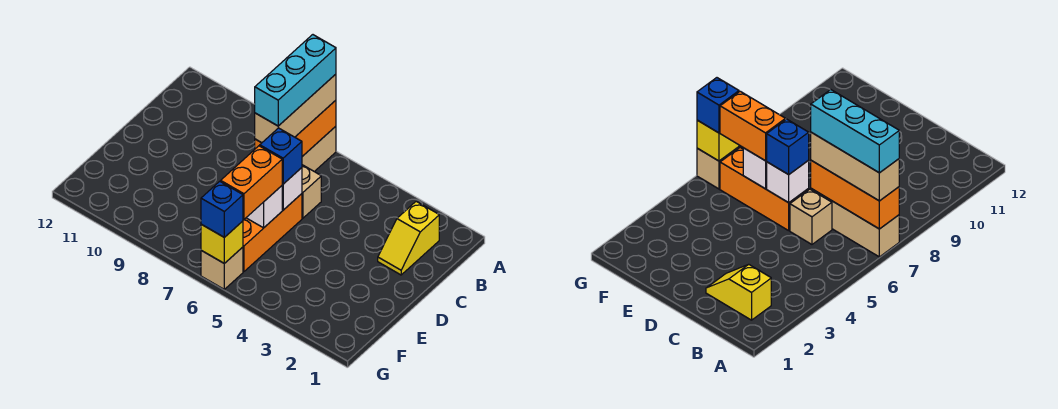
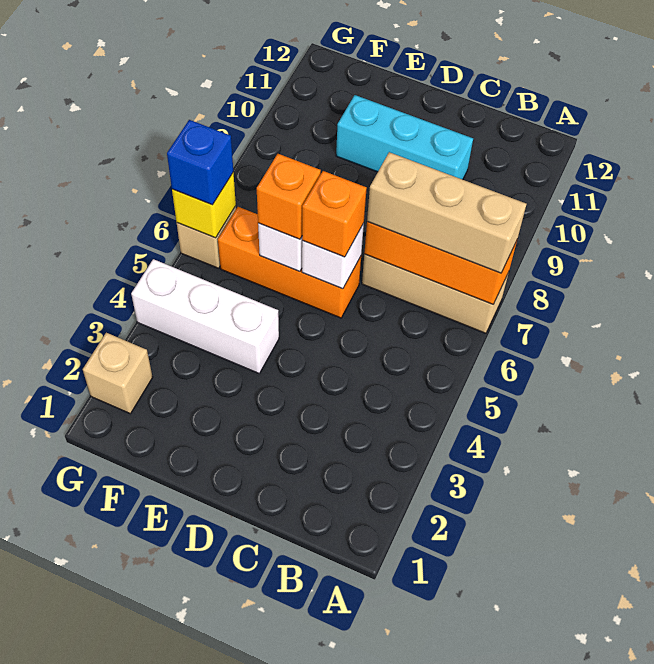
cyan 1x3 brick [255,35,336,126] -> cyan 1x3 brick moved to [336,95,473,180]
yellow 1x2 slope [378,201,439,275] -> none
tan 1x1 brick [302,165,321,218] -> tan 1x1 brick moved to [83,333,153,414]
blue 1x1 brick [260,128,302,184] -> orange 1x1 brick [302,171,367,257]
none -> white 1x3 brick [131,259,279,373]
orange 1x2 brick [221,146,282,220] -> orange 1x1 brick [257,154,321,239]

